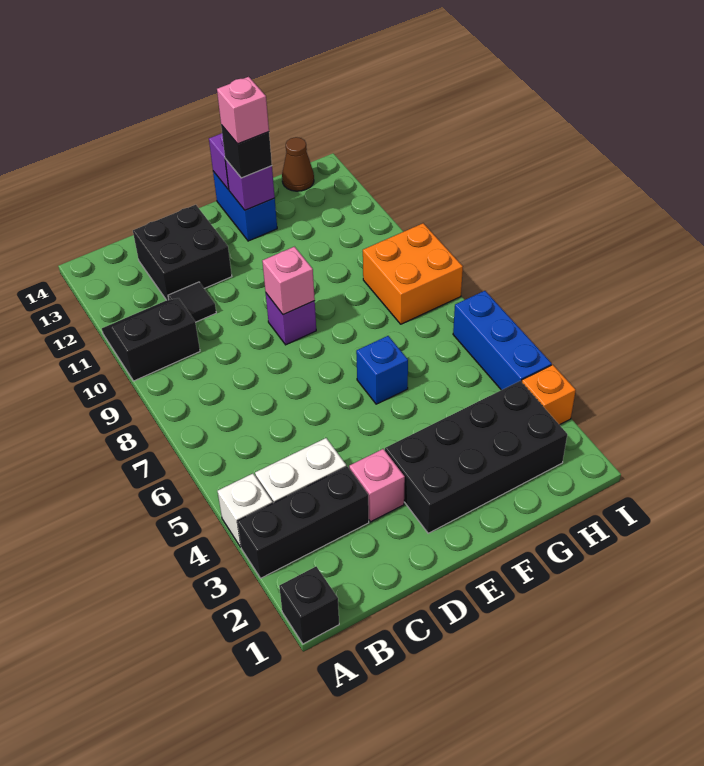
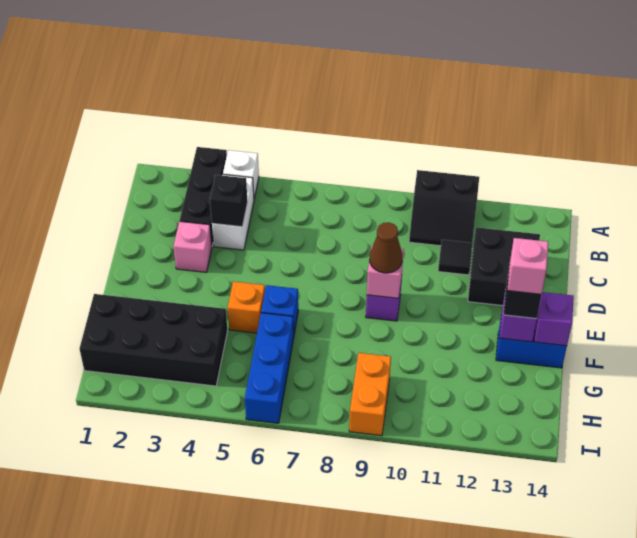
black 1x1 brick [279,567,339,644] -> black 1x1 brick moved to [210,175,248,227]
black 2x2 slope [102,298,200,381] -> black 2x2 slope turned to [409,170,479,246]
black 2x4 brick [385,381,567,533] -> black 2x4 brick turned to [80,294,227,386]
orange 2x2 brick [363,223,463,324] -> orange 1x2 brick [349,353,391,436]
brown 1x1 cone [282,137,314,191] -> brown 1x1 cone moved to [370,222,402,273]
orange 1x1 brick [522,365,576,425] -> orange 1x1 brick moved to [228,281,265,333]
blue 1x3 brick [453,291,552,390] -> blue 1x3 brick turned to [245,313,294,423]

